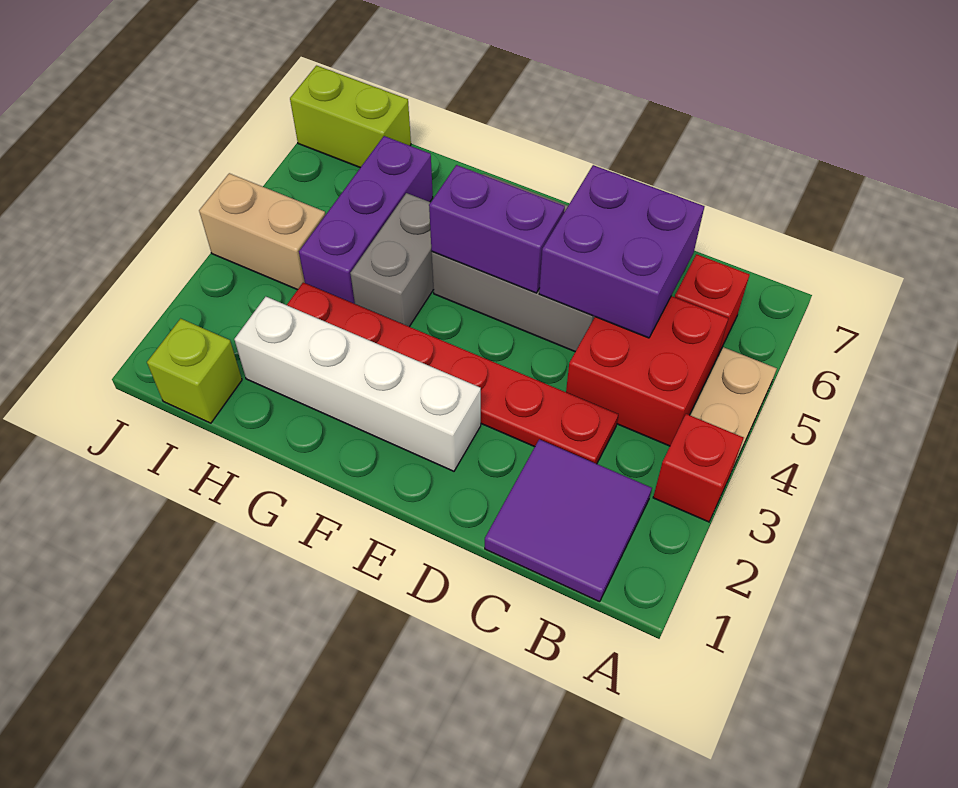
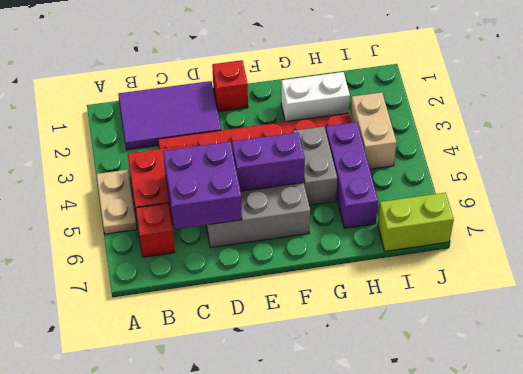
red 1x1 brick [653,414,744,522] -> red 1x1 brick moved to [212,60,248,112]
purple 2x2 tile [485,439,652,602] -> purple 2x3 tile [118,81,221,150]
white 1x4 brick [234,297,481,471] -> white 1x2 brick [281,72,350,122]
lime 1x1 brick [147,319,242,423] -> none
tan 1x2 brick [199,173,325,290] -> tan 1x2 brick turned to [350,92,396,169]

